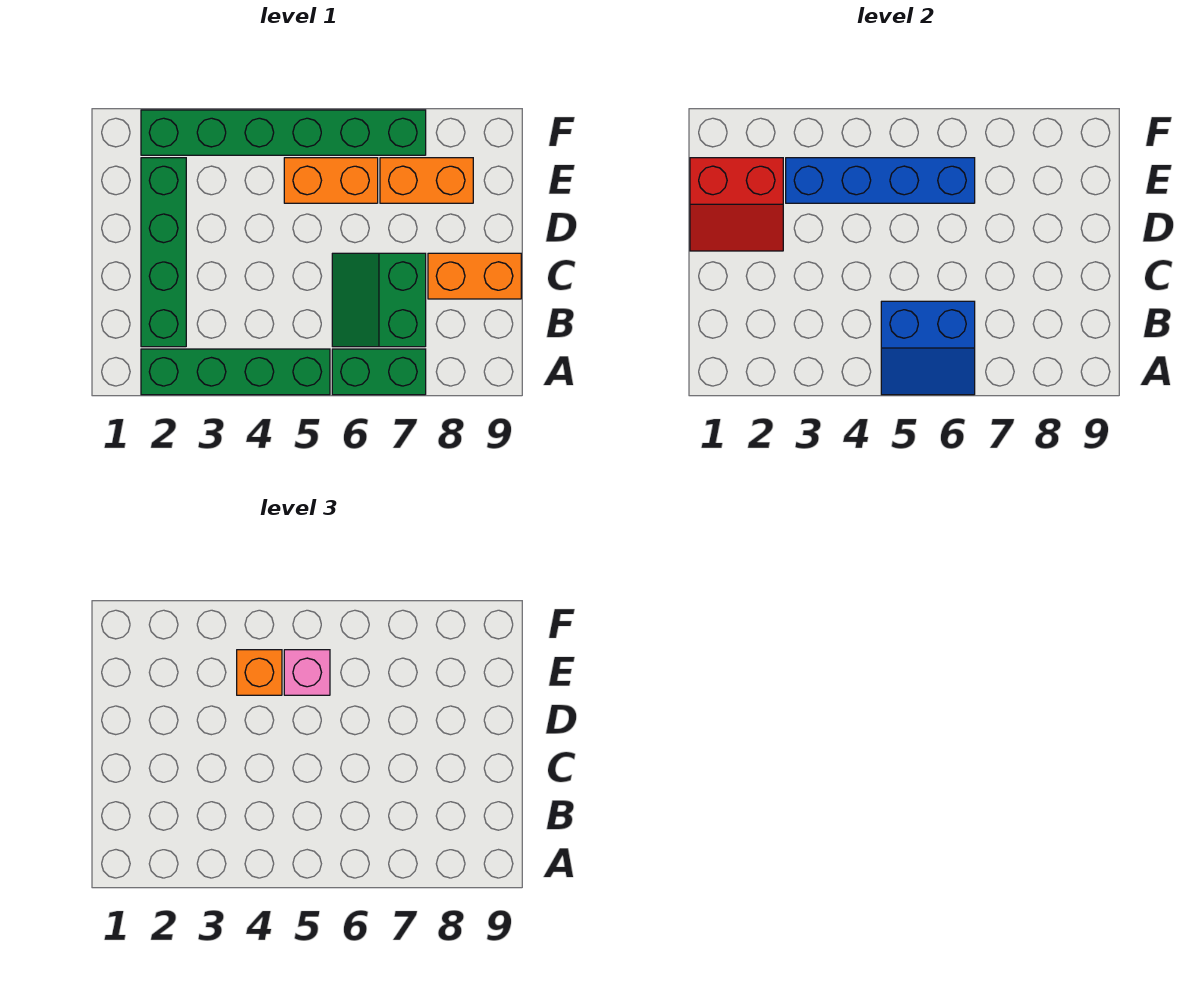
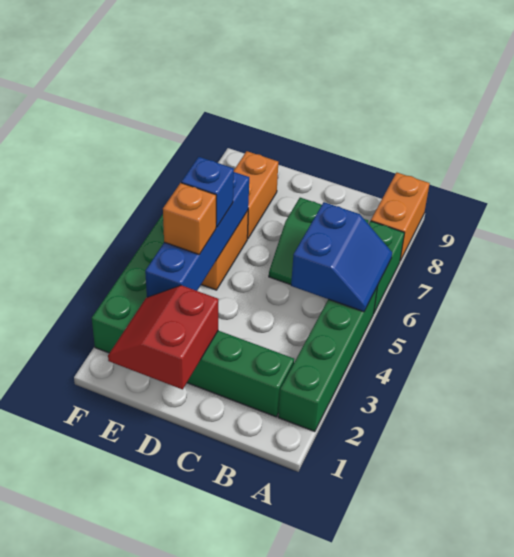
orange 1x2 brick [428,253,521,299] -> orange 1x2 brick moved to [371,173,430,261]
red 2x2 slope [690,158,783,251] -> red 2x2 slope turned to [108,285,219,389]
pink 1x1 brick [284,650,330,695] -> blue 1x1 brick [181,157,234,227]

